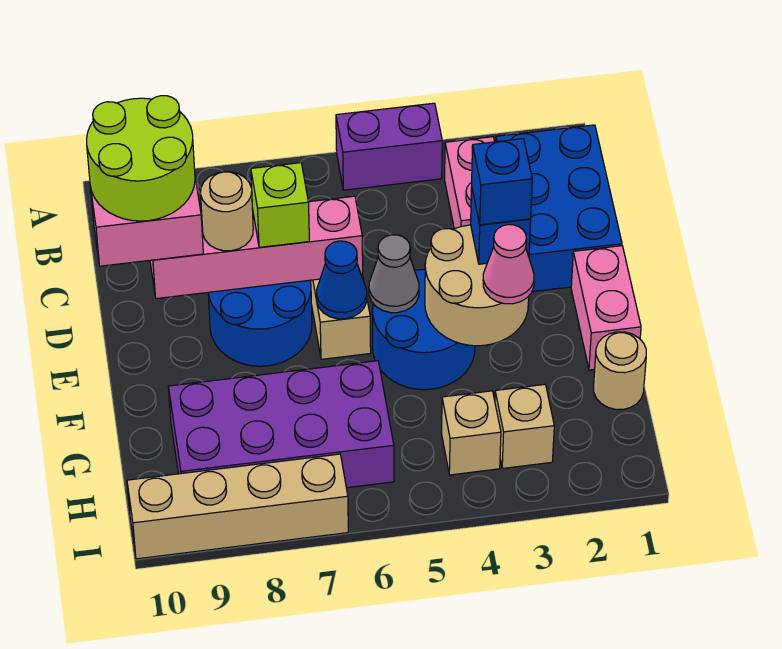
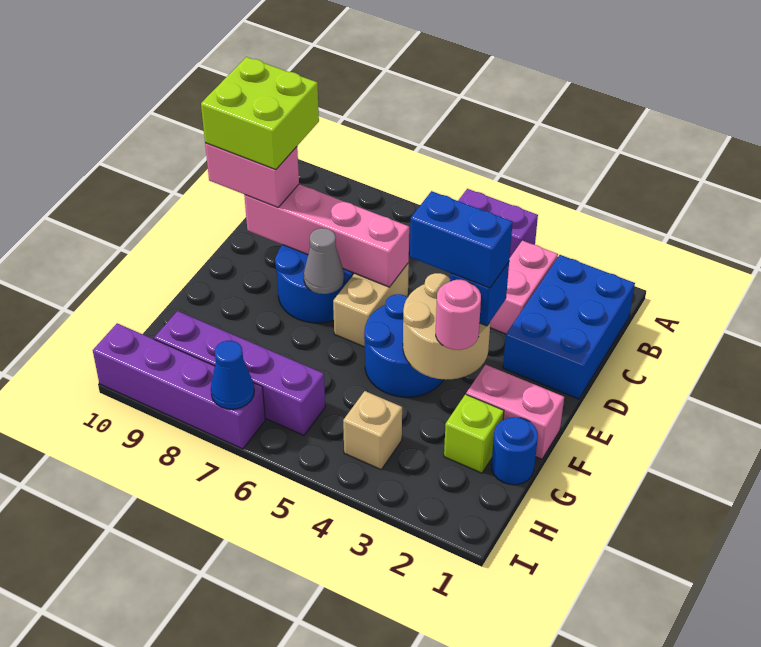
lime 2x2 round brick [87,96,195,221] -> lime 2x2 brick [201,57,319,170]
lime 1x1 brick [251,163,309,247] -> lime 1x1 brick moved to [444,394,504,473]
tan 1x1 round brick [201,172,253,251] -> none
pink 1x2 brick [571,246,641,370] -> pink 1x2 brick turned to [466,365,564,459]
blue 1x1 brick [472,139,532,225] -> blue 1x2 brick [410,191,513,288]
grey 1x1 cone [369,235,419,313] -> grey 1x1 cone moved to [304,228,344,294]
blue 1x1 cone [317,241,367,319] -> blue 1x1 cone moved to [211,341,254,409]
pink 1x1 cone [483,225,534,304] -> pink 1x1 round brick [436,280,481,350]
tan 1x1 round brick [594,332,646,409] -> blue 1x1 round brick [491,417,538,485]
purple 2x4 brick [168,361,394,488] -> purple 1x4 brick [154,311,325,435]
tan 1x1 brick [495,385,554,468] -> none
tan 1x4 brick [127,454,348,559] -> purple 1x4 brick [93,323,265,449]

